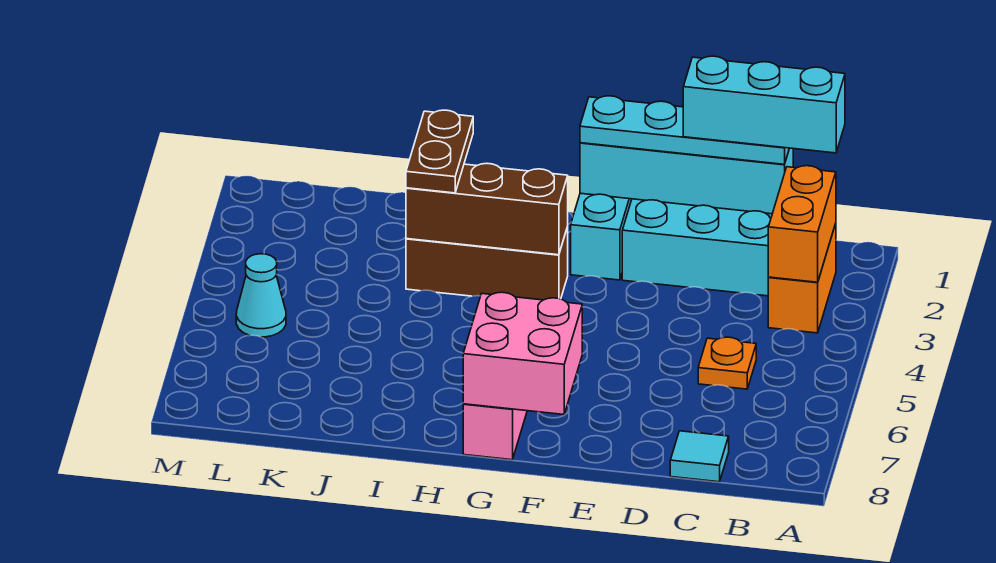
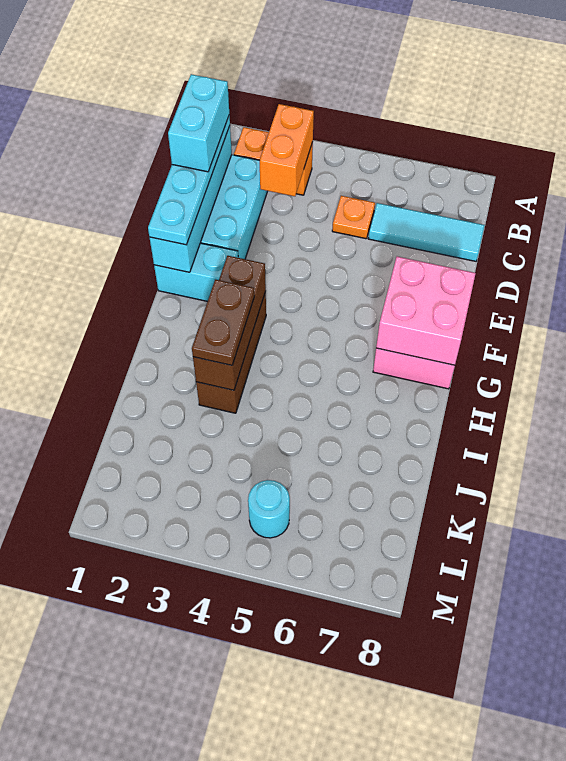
cyan 1x3 brick [683,56,845,153] -> cyan 1x2 brick [168,74,229,172]
orange 1x2 brick [768,166,836,282] -> orange 1x2 brick turned to [260,104,314,196]
cyan 1x1 tile [670,431,729,482] -> cyan 1x3 tile [368,203,485,261]
brown 1x2 plate [406,110,473,193] -> brown 1x2 plate turned to [192,279,254,365]
cyan 1x1 cone [236,254,286,337] -> cyan 1x1 round brick [248,480,290,538]

